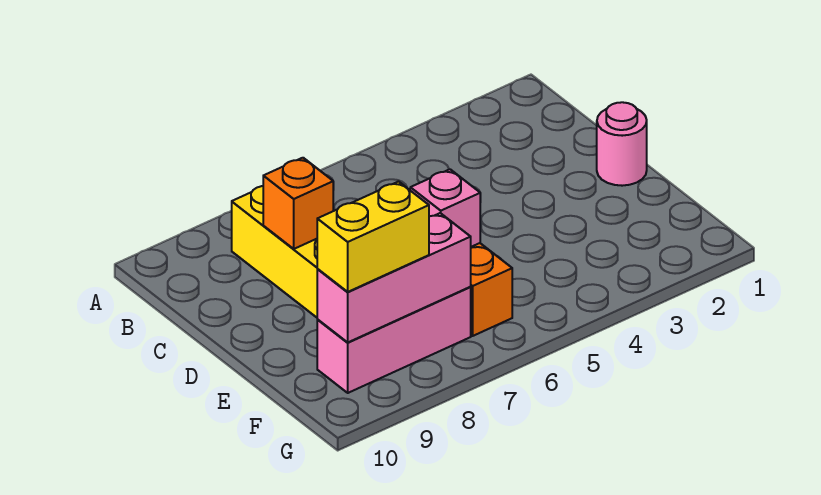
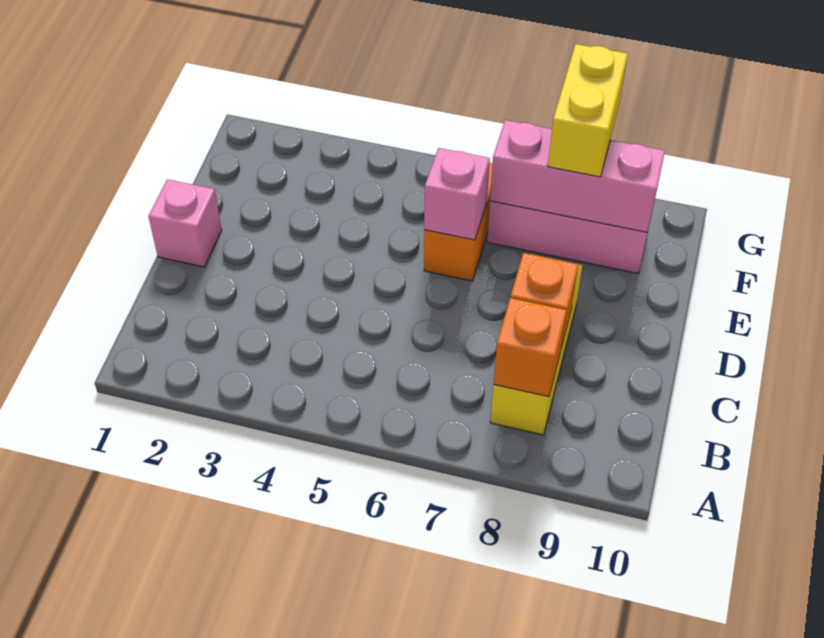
none -> orange 1x1 brick [494,298,567,397]
pink 1x1 round brick [597,102,647,186] -> pink 1x1 brick [148,179,222,267]
yellow 1x2 brick [317,182,429,292] -> yellow 1x2 brick turned to [548,44,628,177]

